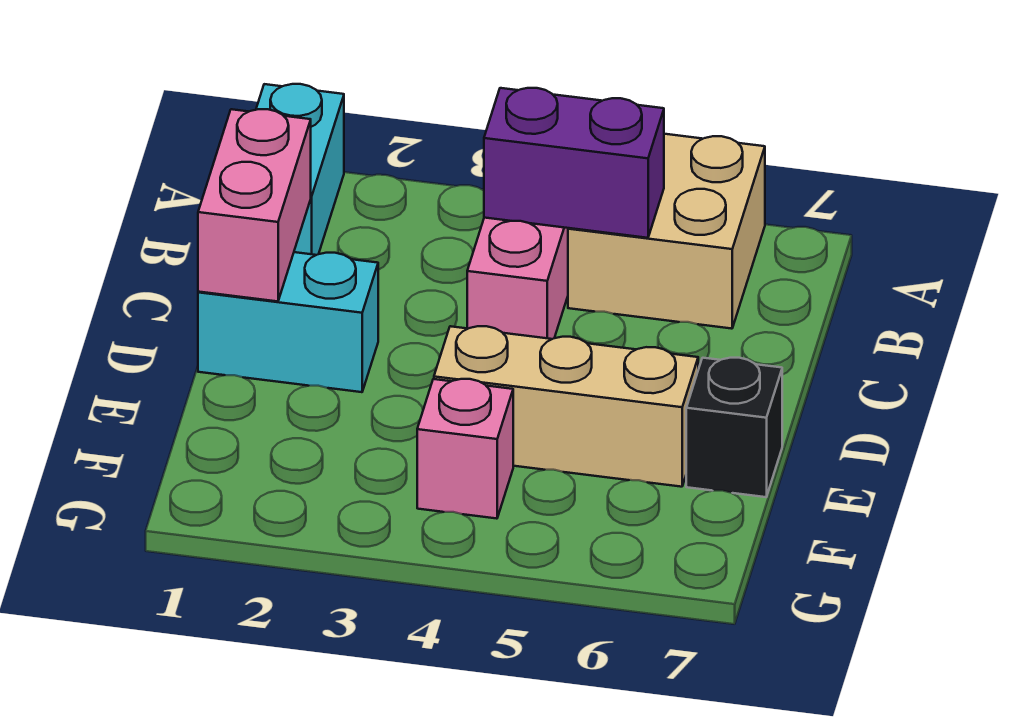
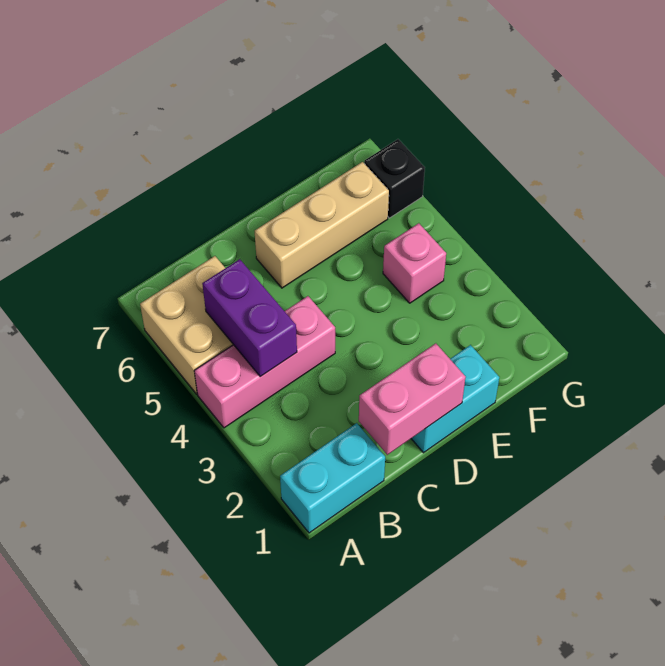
cyan 1x2 brick [198,252,378,392] -> cyan 1x2 brick turned to [411,345,499,453]
tan 1x3 brick [434,326,698,487] -> tan 1x3 brick turned to [255,162,389,288]
black 1x1 brick [686,358,782,497] -> black 1x1 brick moved to [364,139,425,218]

